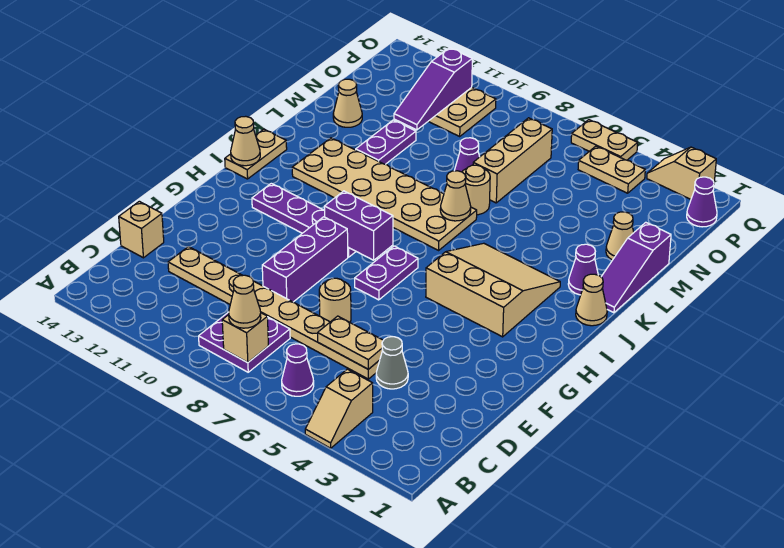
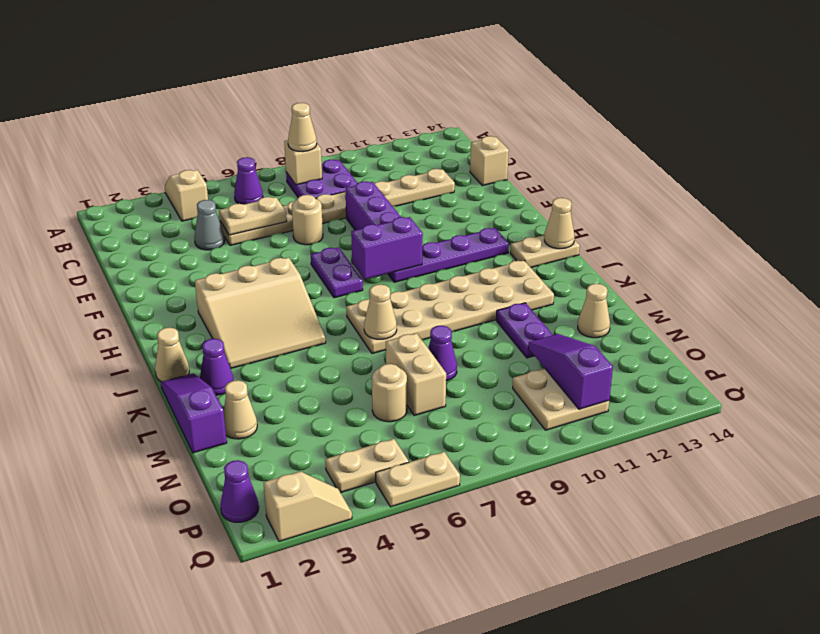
tan 1x2 plate [225,129,287,179] -> tan 1x2 plate turned to [510,235,580,267]
tan 1x1 round brick [462,165,490,215] -> tan 1x1 round brick moved to [372,364,407,422]
tan 1x3 brick [473,118,552,203] -> tan 1x2 brick [386,333,446,416]

